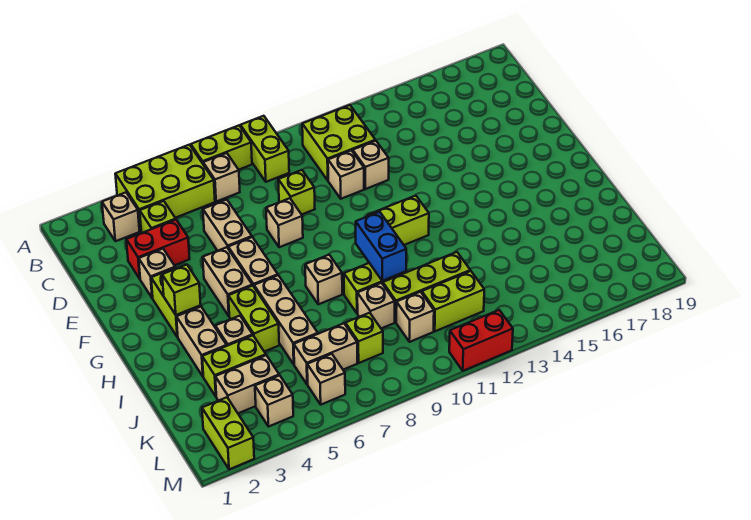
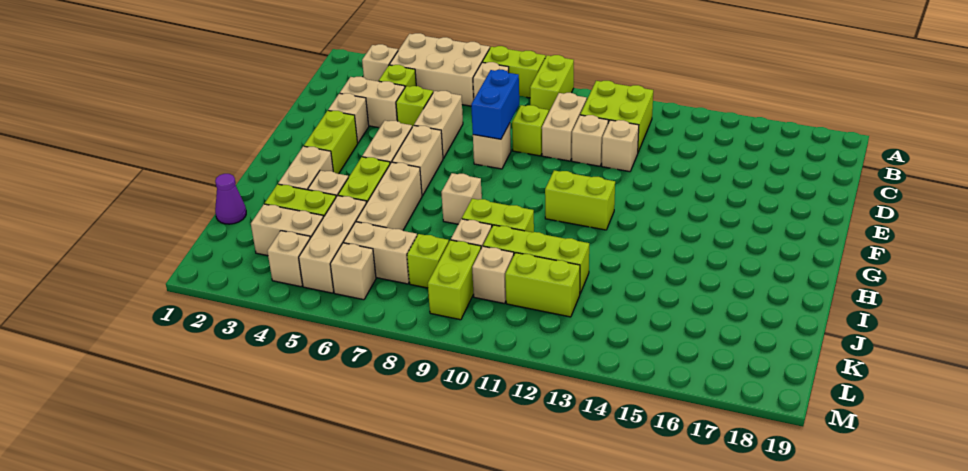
lime 2x3 brick [115,145,215,231] -> tan 2x3 brick [389,33,490,106]
none -> tan 1x2 brick [542,93,587,161]
red 1x2 brick [126,220,190,279] -> tan 1x2 brick [340,77,405,128]
lime 1x1 brick [162,265,201,315] -> lime 1x1 brick moved to [396,86,433,127]
blue 1x2 brick [356,212,406,281] -> blue 1x2 brick moved to [471,70,519,139]
none -> purple 1x1 cone [215,174,246,224]
none -> tan 1x3 brick [299,196,366,293]
lime 1x2 brick [202,397,254,469] -> lime 1x2 brick moved to [428,240,481,320]
red 1x2 brick [449,310,513,371] -> none

